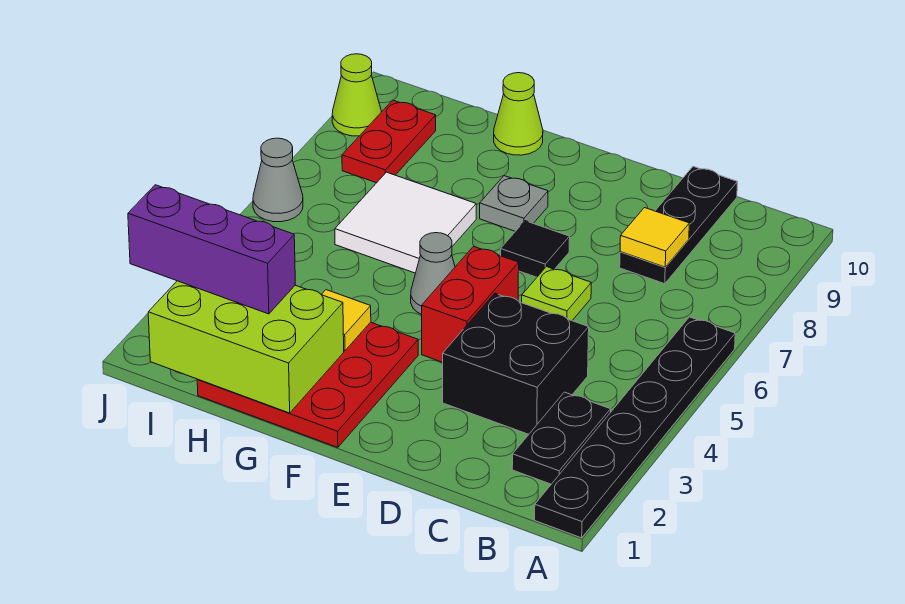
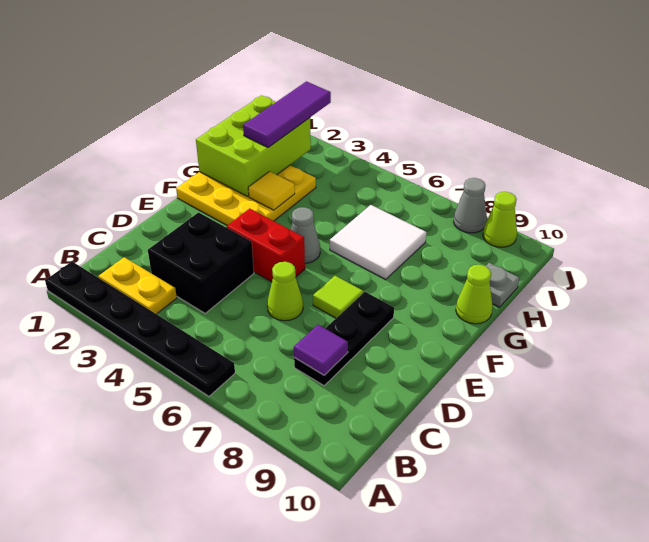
black 1x2 plate [512,392,611,484] -> yellow 1x2 plate [98,257,177,314]
black 1x3 plate [620,166,737,284] -> black 1x3 plate turned to [294,292,394,386]
yellow 1x1 tile [620,208,689,267] -> purple 1x1 tile [294,325,348,375]
lime 1x1 plate [522,267,591,321] -> lime 1x1 cone [267,262,303,321]
black 1x1 tile [501,221,570,277] -> lime 1x1 tile [313,276,363,318]
red 3x3 plate [197,322,418,447] -> yellow 3x3 plate [176,165,316,225]
grey 1x1 plate [480,176,548,231] -> grey 1x1 plate moved to [486,263,519,307]
purple 1x3 brick [128,185,295,314] -> purple 1x3 tile [243,81,331,147]
red 1x2 plate [342,100,436,183] -> none
grey 1x1 cone [253,138,303,222] -> grey 1x1 cone moved to [453,178,487,233]

